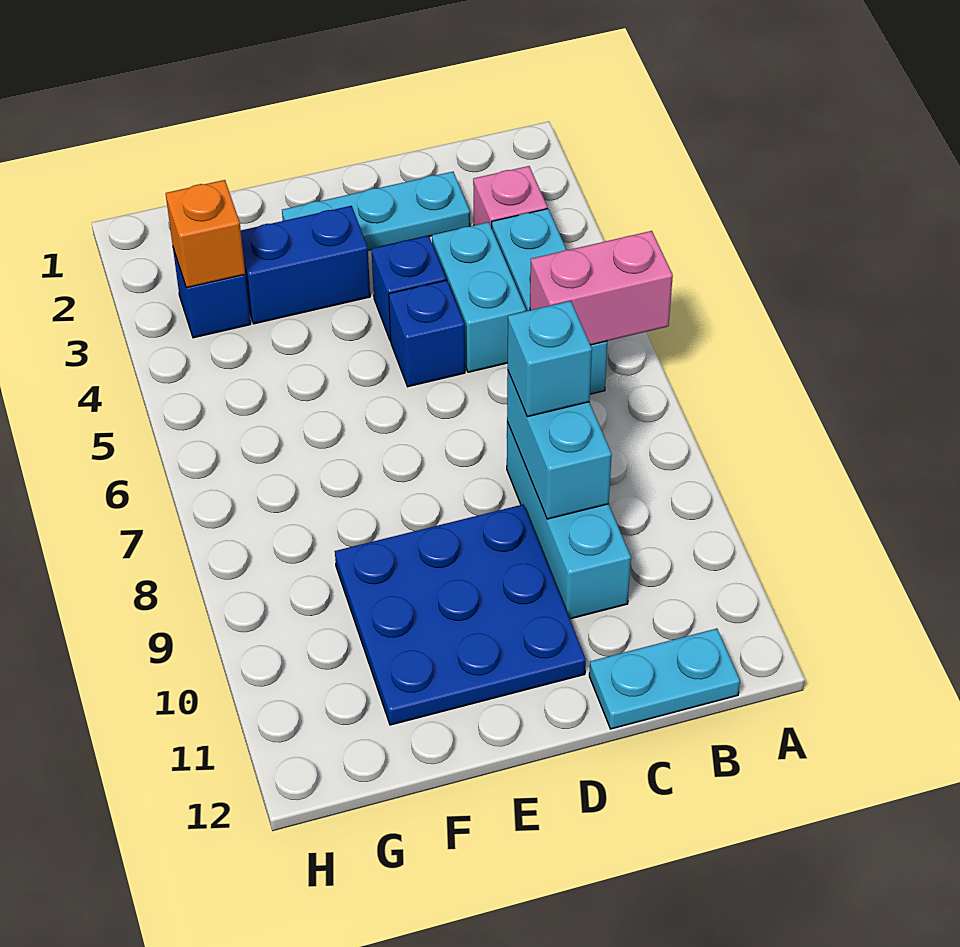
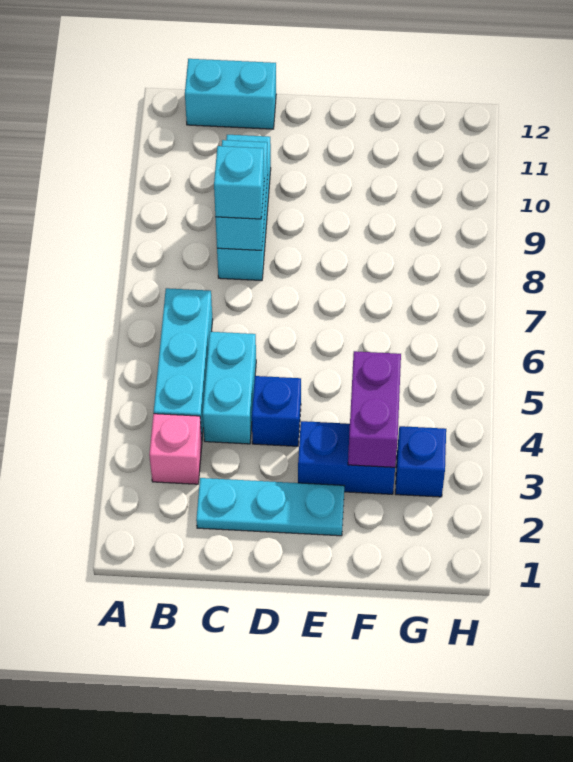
pink 1x2 brick [530,231,673,345] -> none
cyan 1x2 plate [589,629,740,729] -> cyan 1x2 brick [185,59,276,129]
blue 1x1 brick [389,280,465,387] -> none
blue 3x3 plate [335,504,586,725] -> none
none -> purple 1x2 brick [348,351,401,467]
orange 1x1 brick [166,180,245,288] -> none

